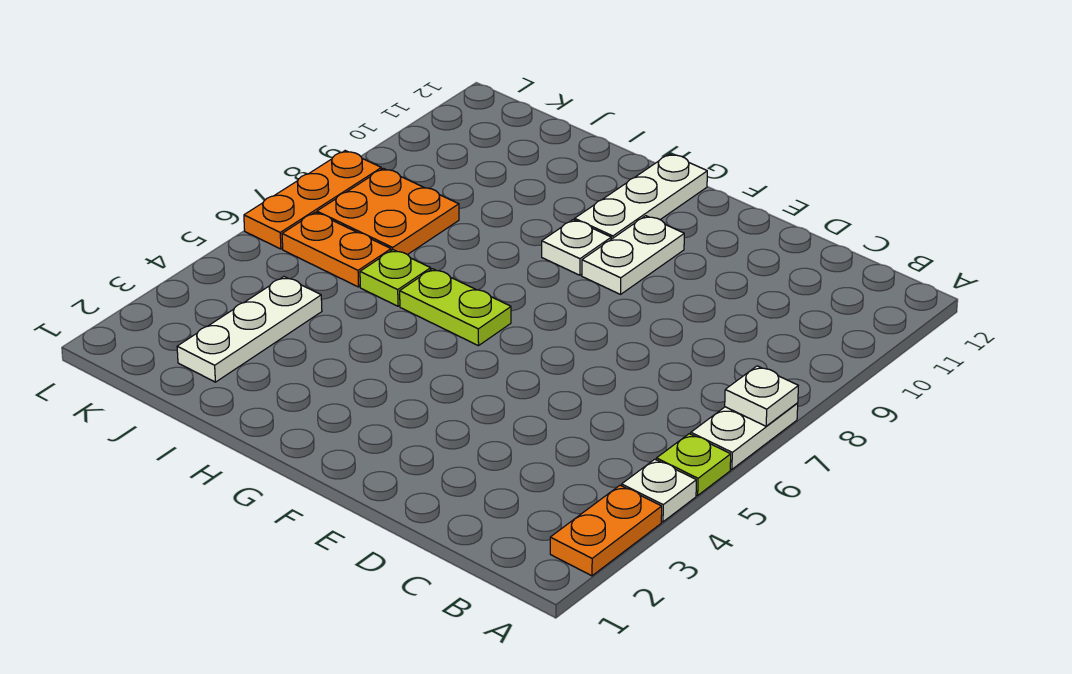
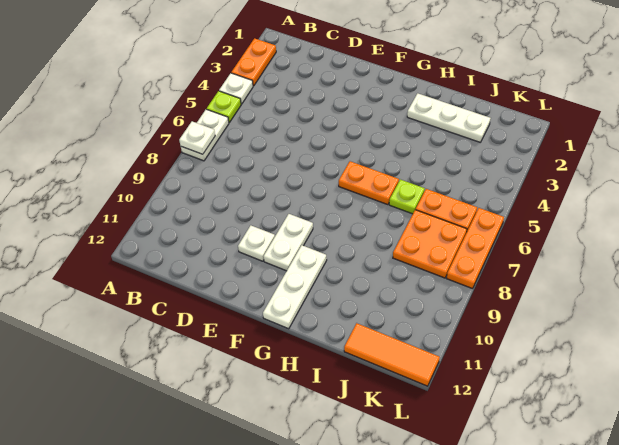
lime 1x2 plate [400,269,511,346] -> orange 1x2 plate [339,161,399,205]
white 1x1 plate [542,220,611,275] -> white 1x1 plate moved to [238,225,275,261]
white 1x3 plate [177,277,322,382] -> white 1x3 plate turned to [407,93,491,142]
none -> orange 1x3 tile [344,323,440,386]

